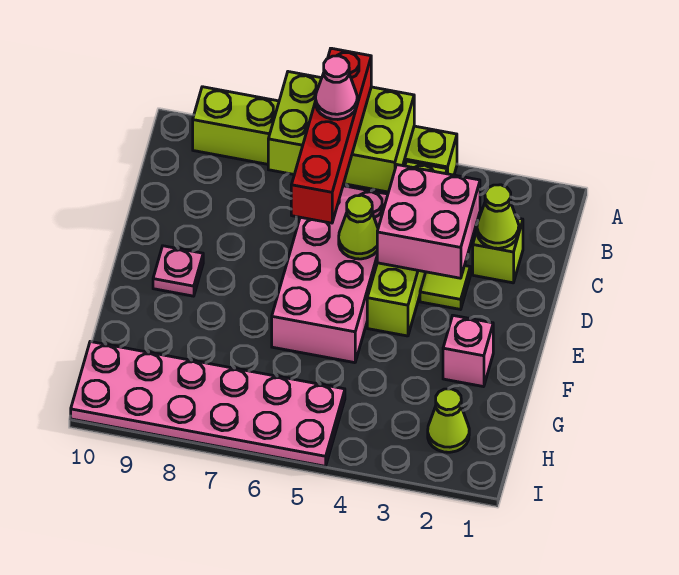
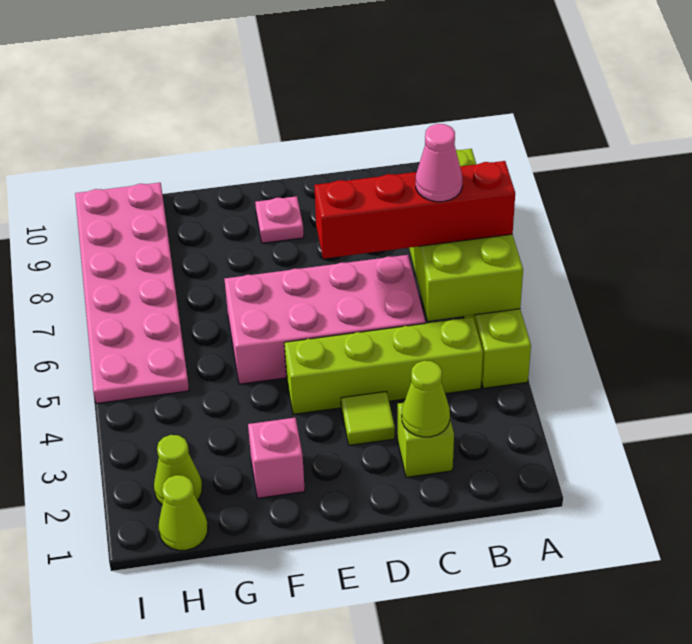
pink 2x2 brick [377,165,480,278] -> none
lime 1x1 cone [339,195,378,259] -> lime 1x1 cone moved to [159,475,208,550]

